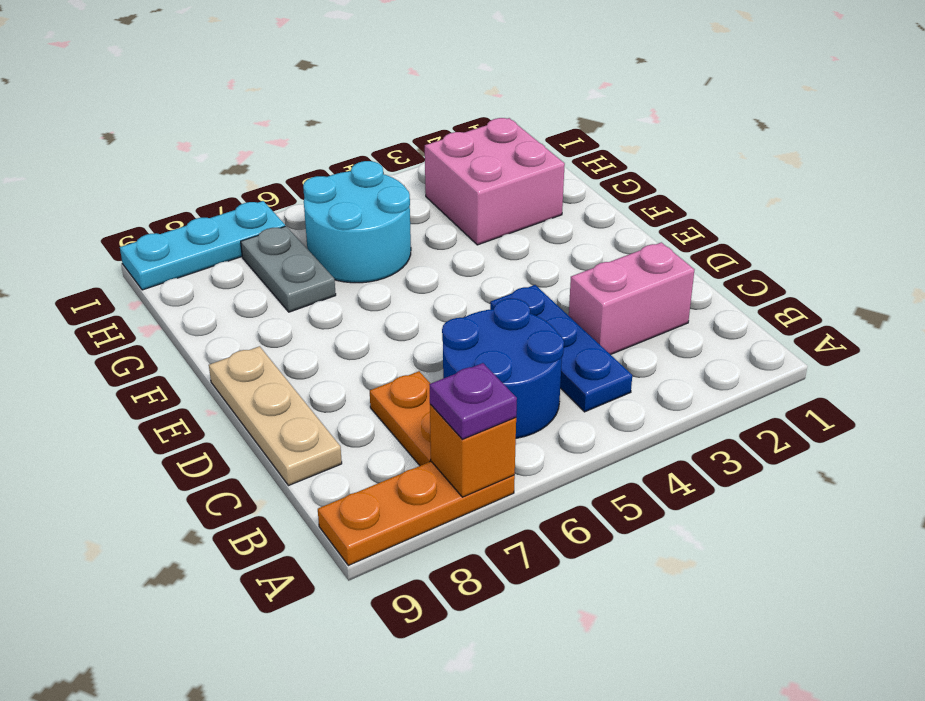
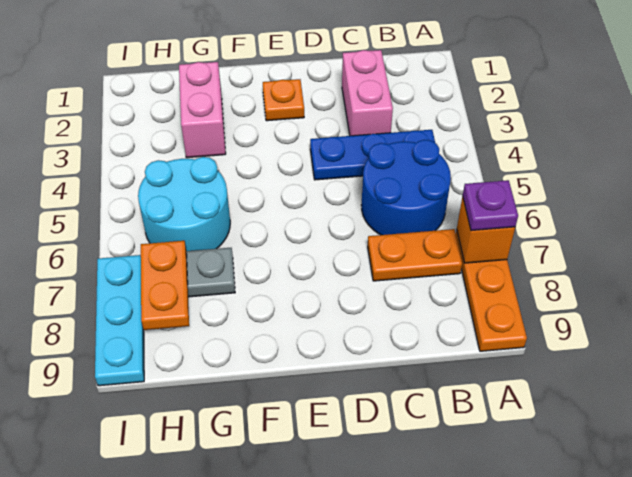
tan 1x3 plate [209,346,342,486] -> none
none -> orange 1x1 plate [263,79,304,121]
pink 2x2 brick [425,118,565,245] -> pink 1x2 brick [179,62,226,158]
none -> orange 1x2 plate [141,241,189,330]

